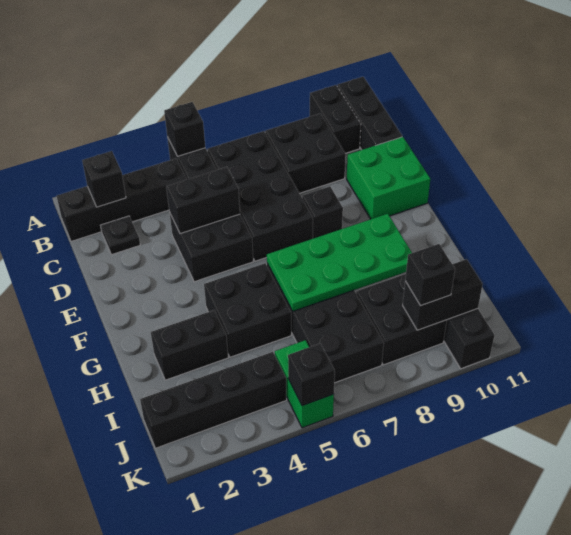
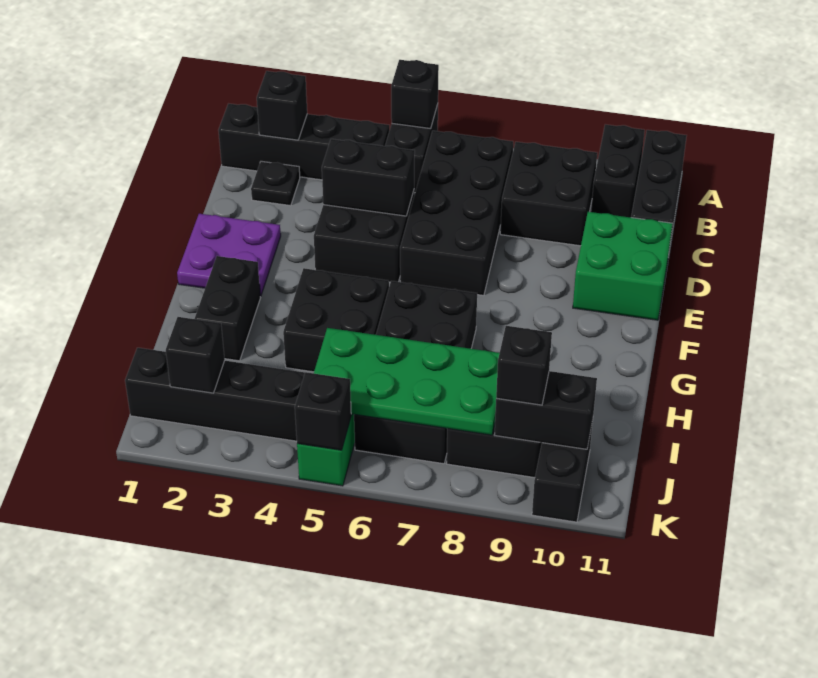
none -> purple 2x2 plate [177,214,281,296]
black 1x1 brick [302,186,343,239] -> black 1x1 brick moved to [166,317,225,393]
green 2x4 plate [267,214,412,311] -> green 2x4 plate moved to [314,328,499,435]
black 1x2 brick [151,310,228,380] -> black 1x2 brick turned to [195,256,260,361]

